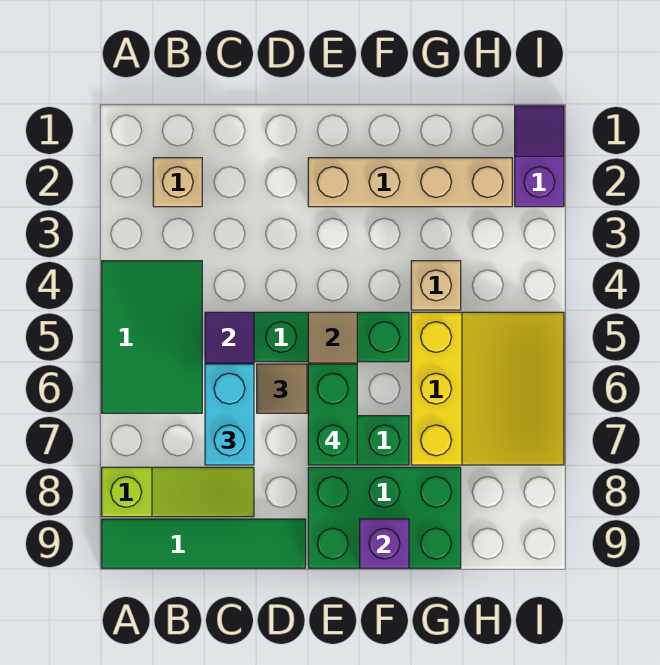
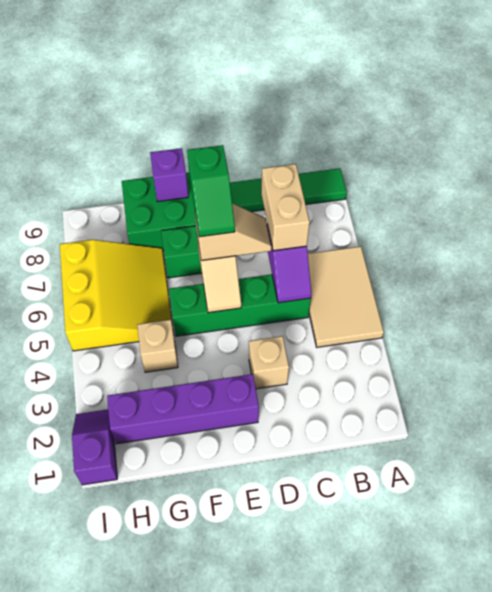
green 2x3 tile [102,261,202,413] -> tan 2x3 tile [308,246,384,347]
lime 1x3 slope [102,467,254,517] -> none
tan 1x1 brick [153,158,202,207] -> tan 1x1 brick moved to [249,336,289,389]
cyan 1x2 brick [205,364,254,465] -> tan 1x2 brick [261,164,310,251]
tan 1x4 brick [308,158,512,207] -> purple 1x4 brick [107,374,259,444]
green 1x2 brick [308,364,357,465] -> green 1x2 slope [187,145,235,237]
yellow 3x3 slope [411,312,564,465] -> yellow 3x3 slope turned to [60,240,173,351]
purple 1x2 slope [515,106,564,207] -> purple 1x2 slope turned to [72,409,117,485]

